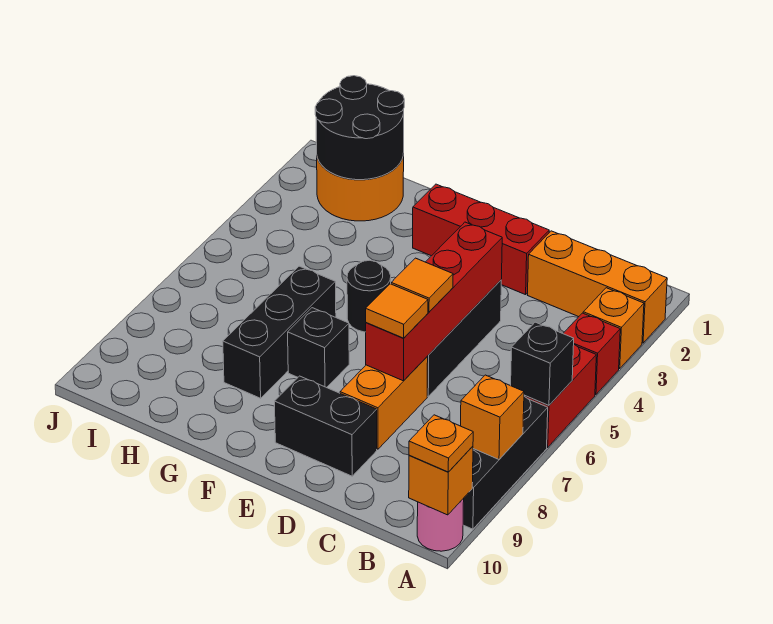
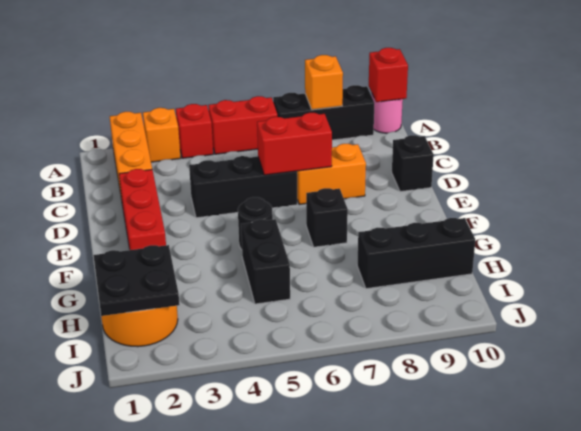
black 1x1 brick [511,322,574,406] -> black 1x1 brick moved to [392,135,434,192]
orange 1x1 brick [409,446,473,515] -> red 1x1 brick [369,48,408,102]
orange 1x1 plate [409,415,473,472] -> none
red 1x4 brick [366,222,502,381] -> red 1x2 brick [257,113,332,175]
orange 1x1 tile [391,258,453,312] -> none
orange 1x1 tile [366,284,428,338] -> none
black 1x2 brick [275,376,377,476] -> black 1x2 brick moved to [241,219,290,304]
black 1x3 brick [223,266,336,398] -> black 1x3 brick moved to [357,218,475,289]
black 2x2 round brick [315,76,404,180] -> black 2x2 plate [93,245,180,316]

